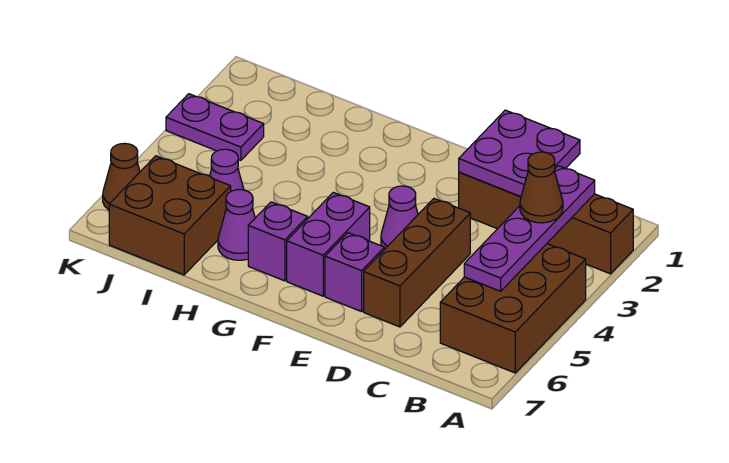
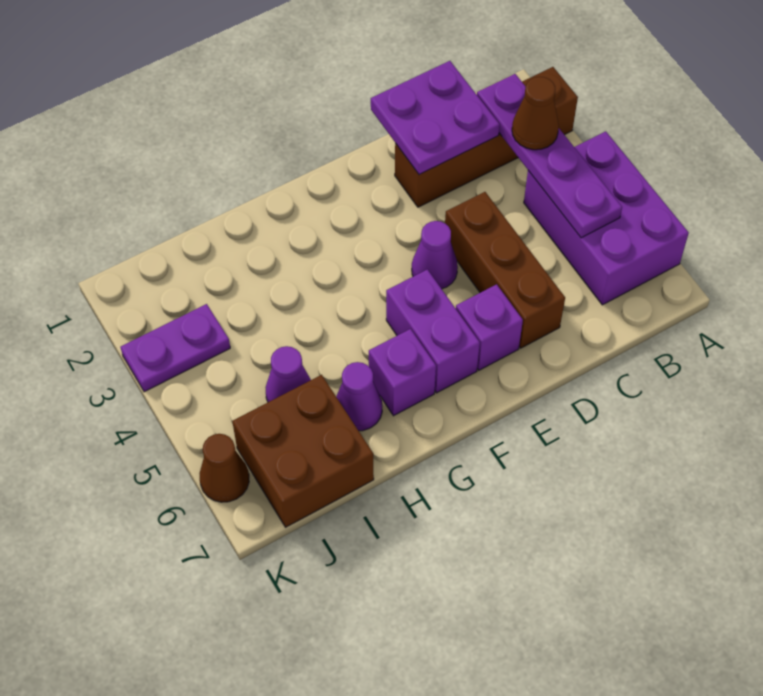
brown 2x3 brick [440,244,586,373] -> purple 2x3 brick [524,131,689,305]

